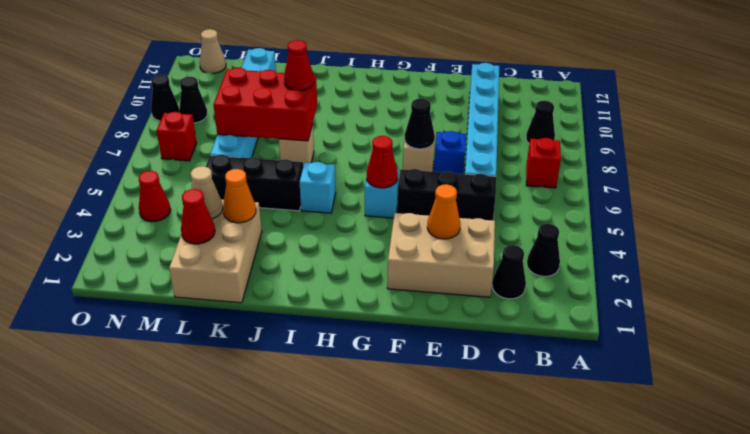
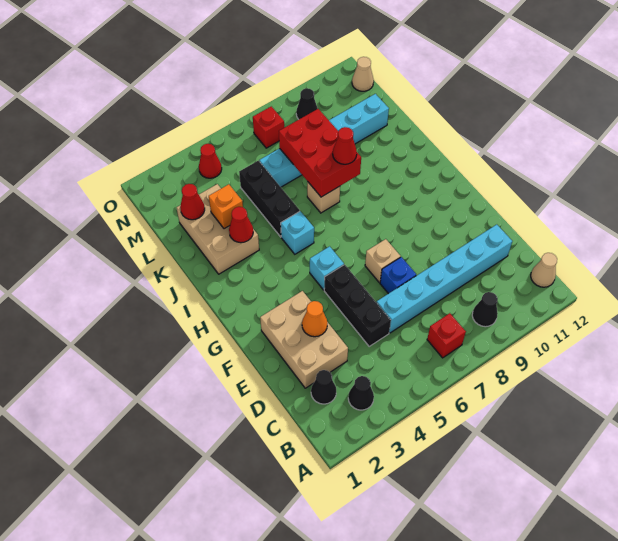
black 1x1 cone [405,98,435,149] -> none
red 1x1 cone [367,136,398,188] -> red 1x1 cone moved to [229,207,253,243]
tan 2x3 brick [169,200,262,303] -> tan 2x3 brick turned to [177,184,259,274]
orange 1x1 cone [223,169,256,223] -> orange 1x1 brick [209,184,243,229]
tan 1x1 cone [191,166,223,219] -> tan 1x1 cone moved to [531,253,557,287]
black 1x1 cone [151,75,179,121] -> none

